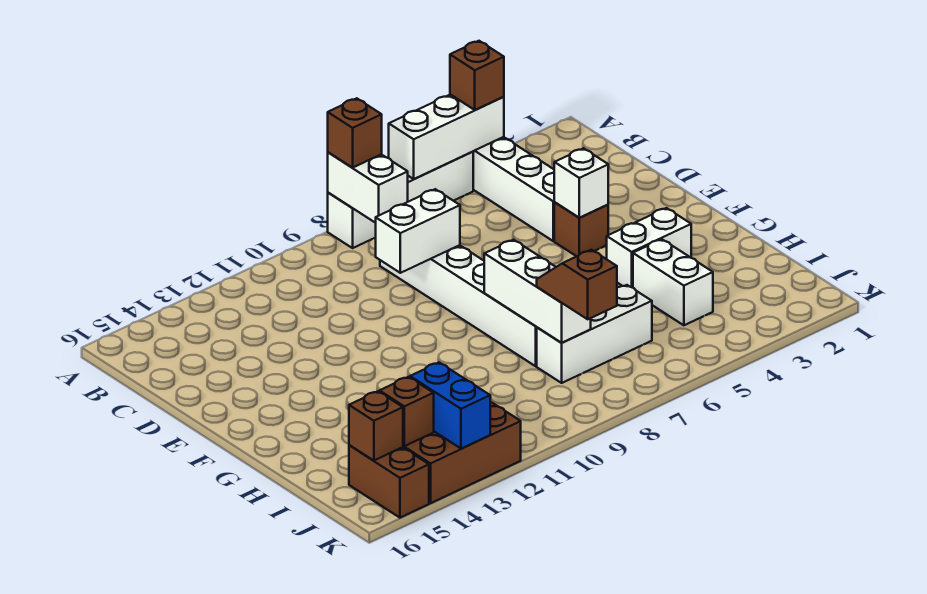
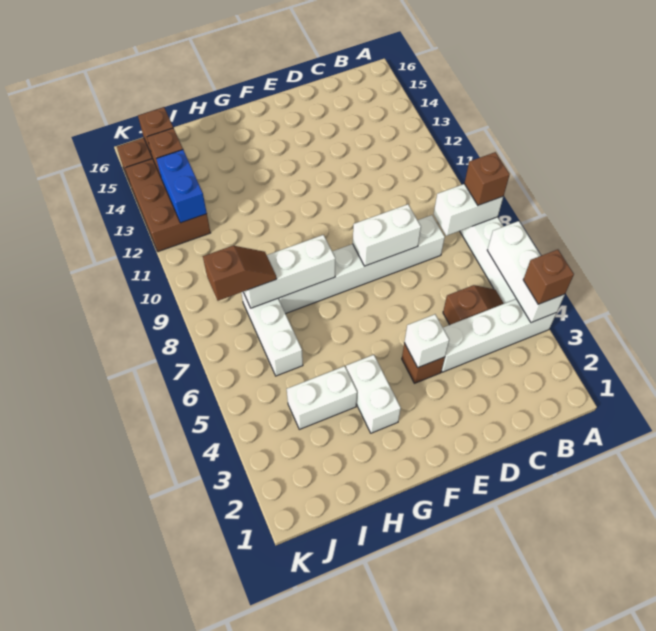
none -> brown 1x2 slope [443,285,504,325]
white 1x2 brick [376,189,460,273] -> white 1x2 brick turned to [353,204,421,266]
blue 1x2 brick [410,362,490,449] -> blue 1x2 brick turned to [156,150,207,223]

